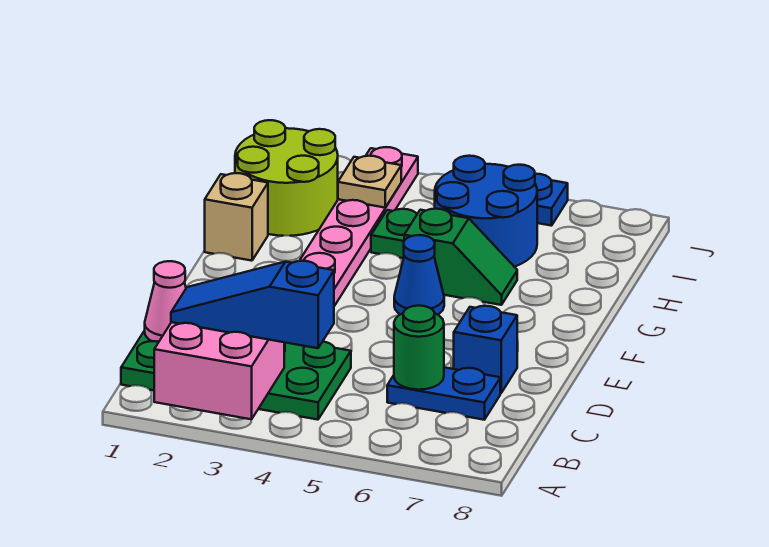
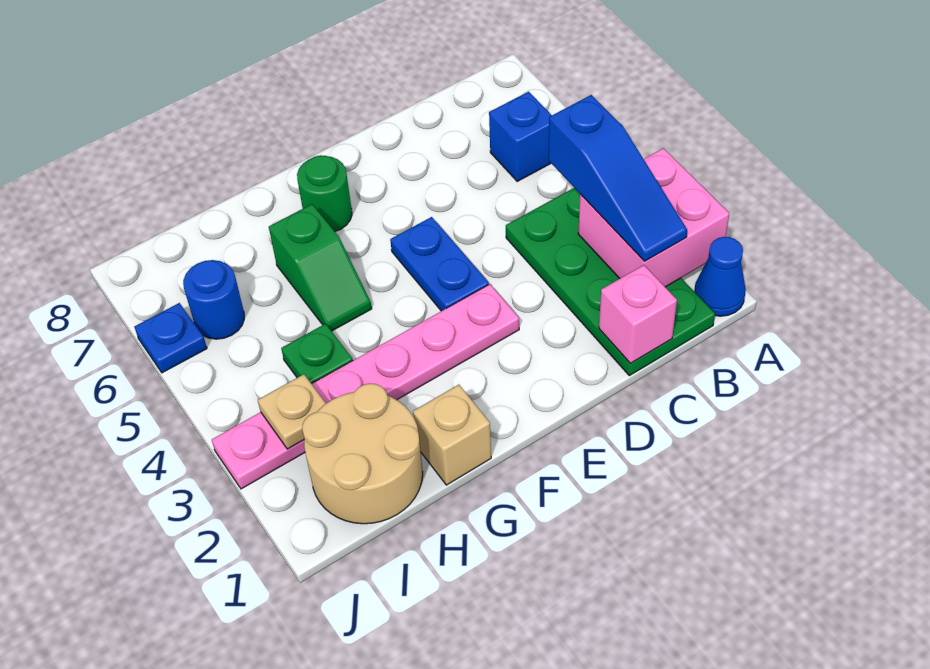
pink 1x1 cone [145,261,186,342] -> pink 1x1 brick [599,265,677,363]
blue 1x2 plate [387,367,500,420] -> blue 1x2 plate moved to [390,217,489,311]
green 1x1 round brick [394,306,444,390] -> green 1x1 round brick moved to [297,155,352,231]
blue 1x1 brick [454,306,517,393] -> blue 1x1 brick moved to [489,92,552,181]
blue 1x1 cone [394,235,444,315] -> blue 1x1 cone moved to [694,237,746,316]
green 1x2 slope [404,209,517,305] -> green 1x2 slope turned to [269,204,372,331]
lime 2x2 round brick [235,120,338,236] -> tan 2x2 round brick [302,384,423,524]
blue 2x2 round brick [435,156,537,267] -> blue 1x1 round brick [183,260,244,339]

